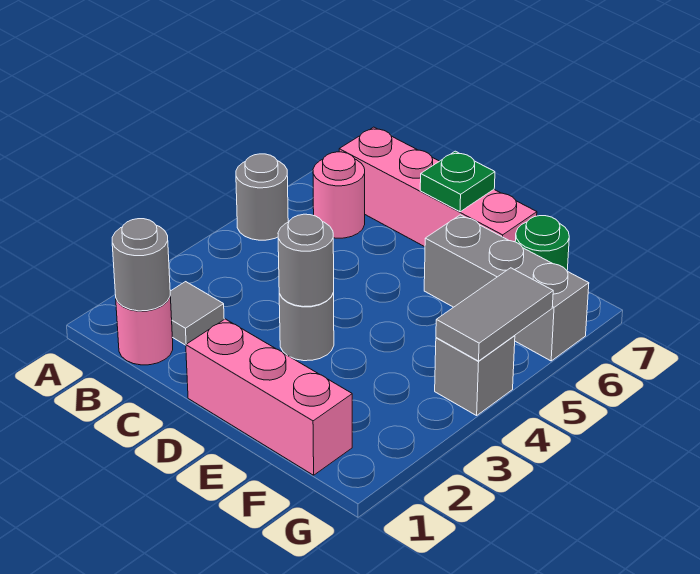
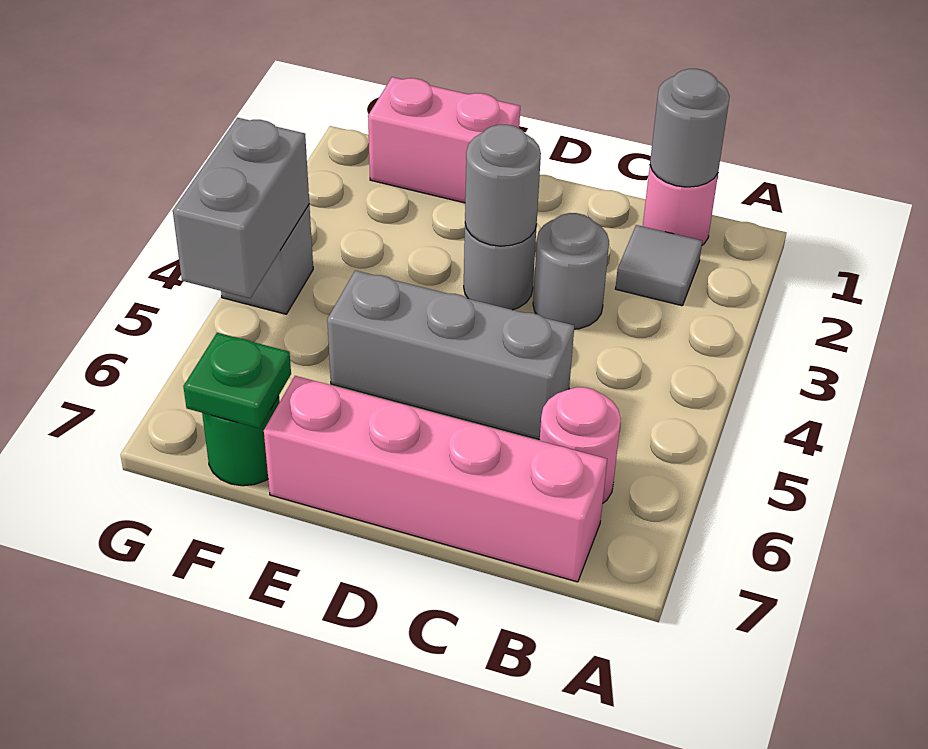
grey 1x1 round brick [236,154,288,240] -> grey 1x1 round brick moved to [533,213,609,329]
pink 1x3 brick [186,319,352,475] -> pink 1x2 brick [368,77,520,203]
green 1x1 plate [420,151,495,212] -> green 1x1 plate moved to [183,333,291,428]
grey 1x3 brick [424,215,589,361] -> grey 1x3 brick moved to [327,270,574,440]
grey 1x2 tile [436,268,553,361] -> grey 1x2 brick [173,118,309,298]

